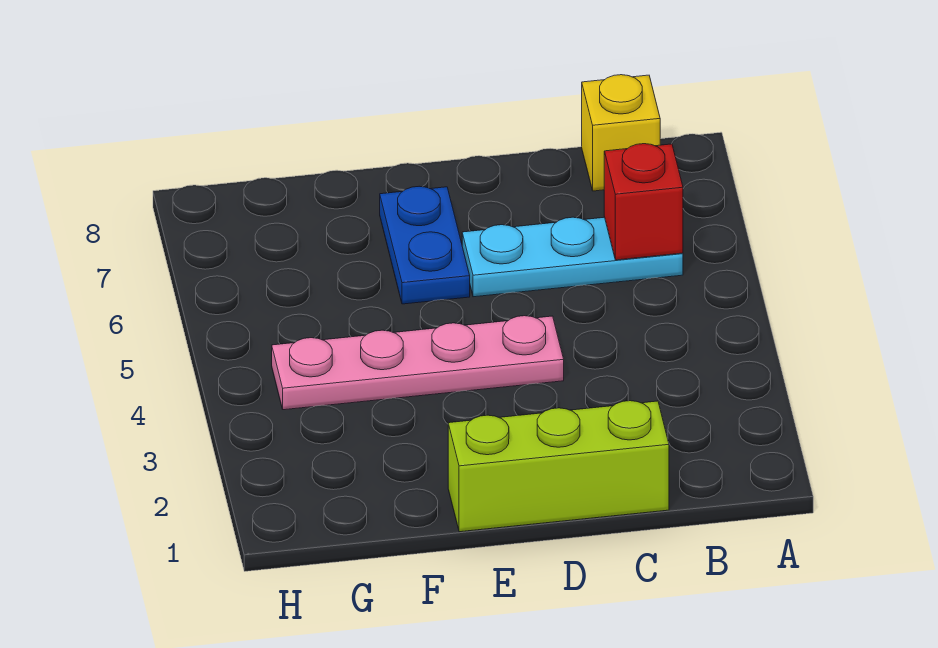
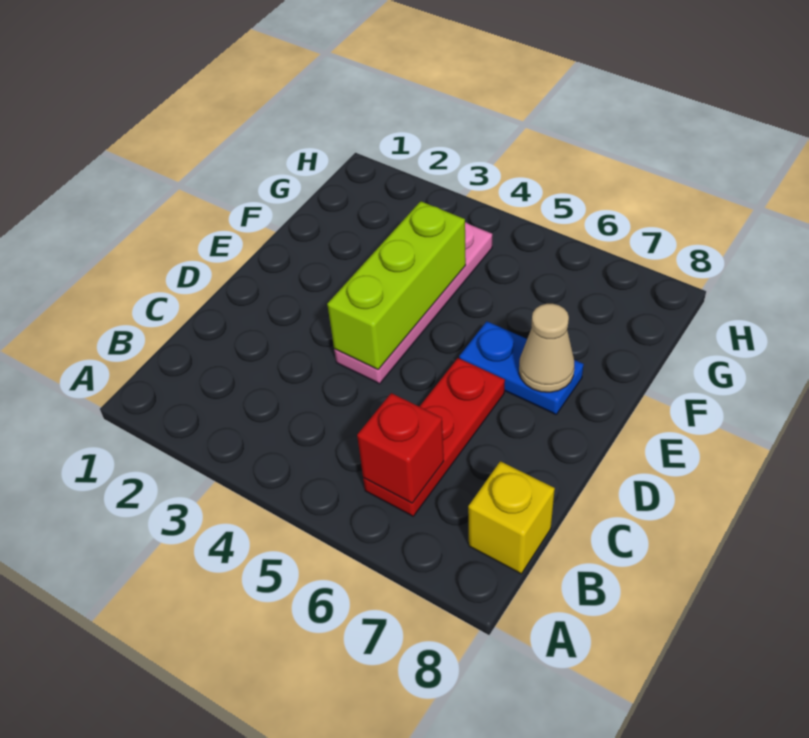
cyan 1x3 plate [462,217,683,297] -> red 1x3 plate [363,358,505,516]
lime 1x3 brick [448,401,669,532] -> lime 1x3 brick moved to [327,201,466,370]
none -> tan 1x1 cone [519,304,574,392]

